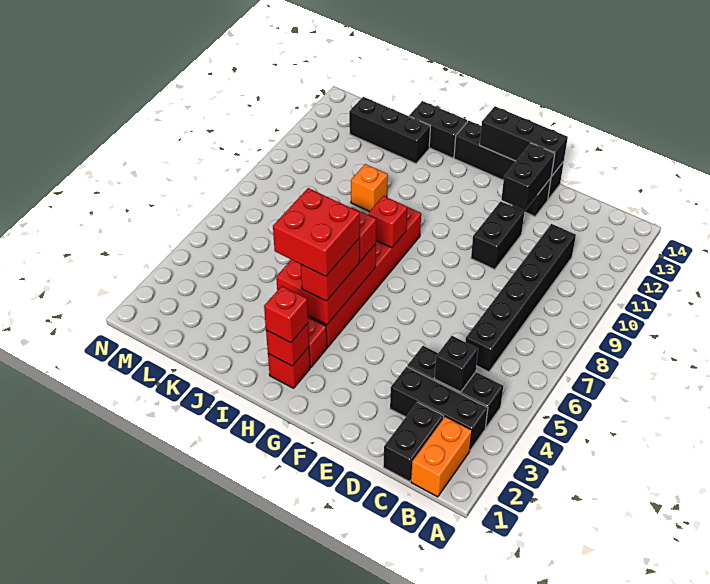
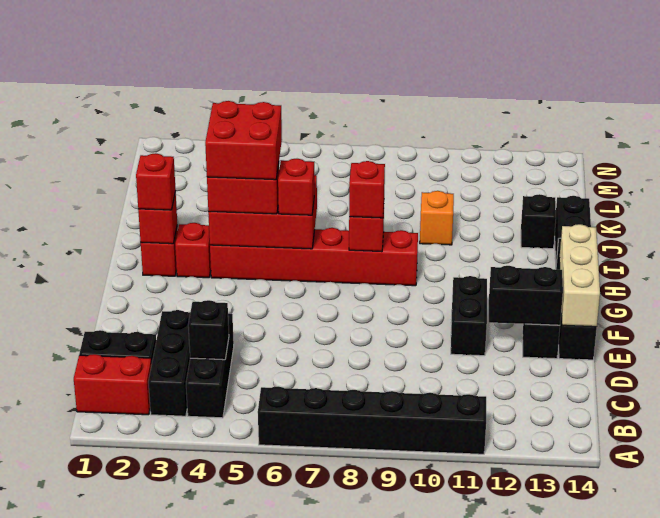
orange 1x2 brick [411,417,472,497] -> red 1x2 brick [74,354,152,415]
black 1x6 brick [466,224,576,372] -> black 1x6 brick moved to [258,386,486,454]
black 1x2 brick [471,201,524,270] -> black 1x2 brick turned to [451,276,487,356]
black 1x3 brick [480,106,568,176] -> tan 1x3 brick [559,224,600,327]
none -> red 1x1 brick [349,161,385,218]
black 1x3 brick [349,97,430,164] -> black 1x1 brick [521,194,556,249]

